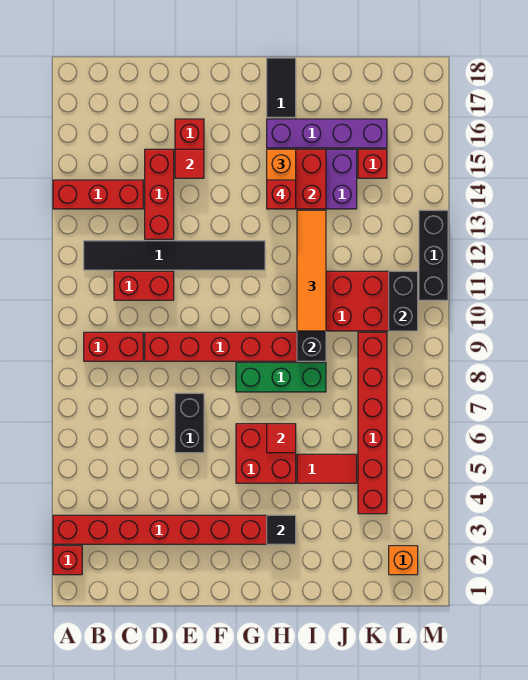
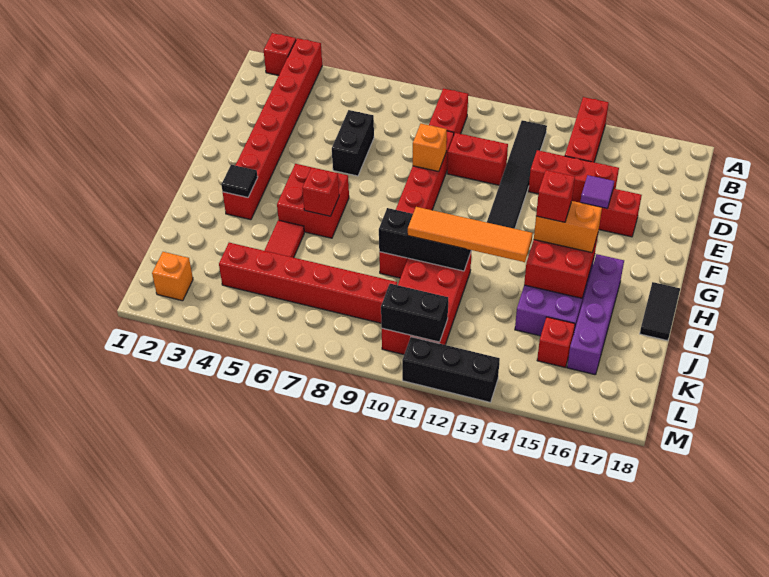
red 1x2 brick [114,271,174,300] -> red 1x2 brick turned to [447,133,508,185]
black 1x2 brick [175,393,204,453] -> black 1x2 brick turned to [332,110,374,176]
none -> orange 1x1 brick [413,124,447,172]
red 1x1 tile [175,149,204,178] -> purple 1x1 tile [580,175,614,208]
green 1x3 brick [236,363,326,392] -> none
red 1x1 tile [267,424,296,453] -> red 1x1 brick [302,167,339,216]
black 1x2 tile [267,58,296,117] -> black 1x2 tile turned to [640,282,680,341]

